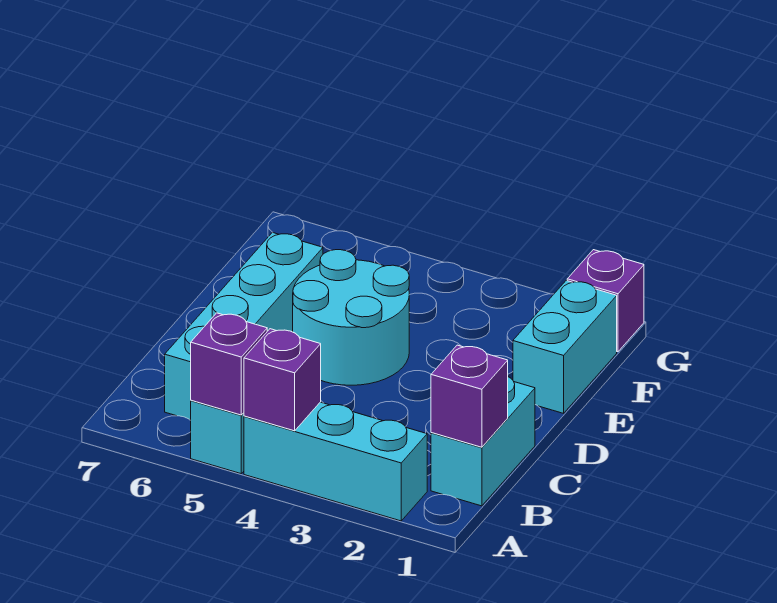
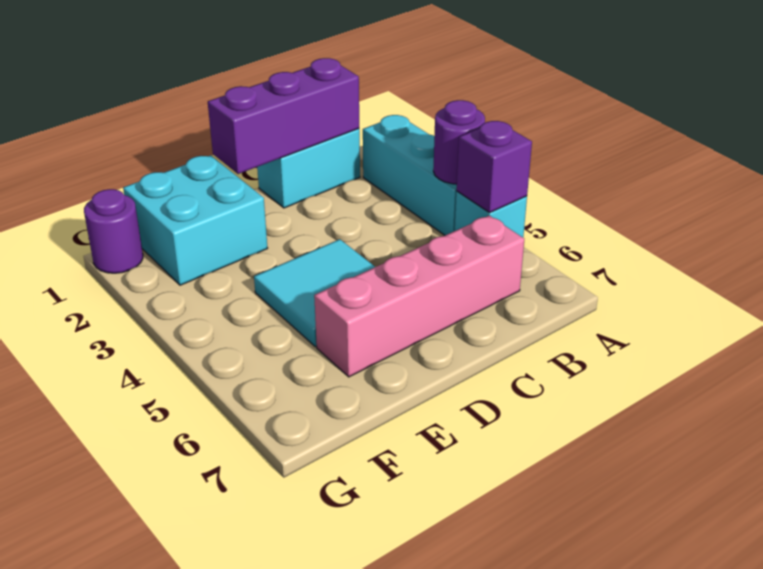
purple 1x1 brick [244,329,321,431] -> purple 1x1 round brick [433,100,485,184]
purple 1x1 brick [431,345,508,447] -> purple 1x3 brick [208,58,359,174]
cyan 1x4 brick [165,232,323,420] -> pink 1x4 brick [314,215,524,377]
cyan 2x2 round brick [293,250,409,385] -> cyan 2x2 tile [254,239,375,347]
cyan 1x2 brick [513,280,617,413] -> cyan 2x2 brick [123,155,268,285]
purple 1x1 brick [567,250,644,352] -> purple 1x1 round brick [84,189,143,273]

